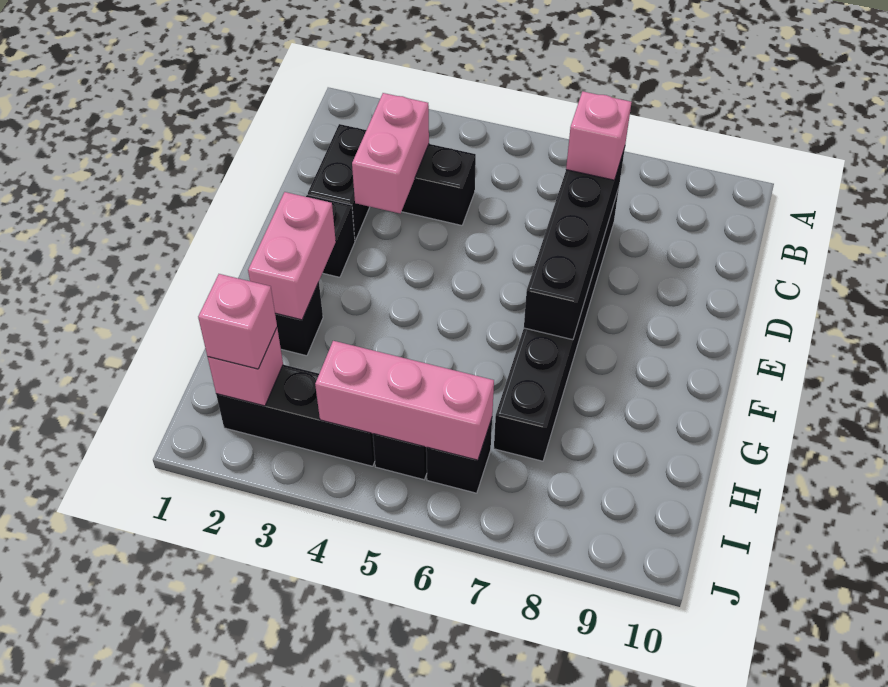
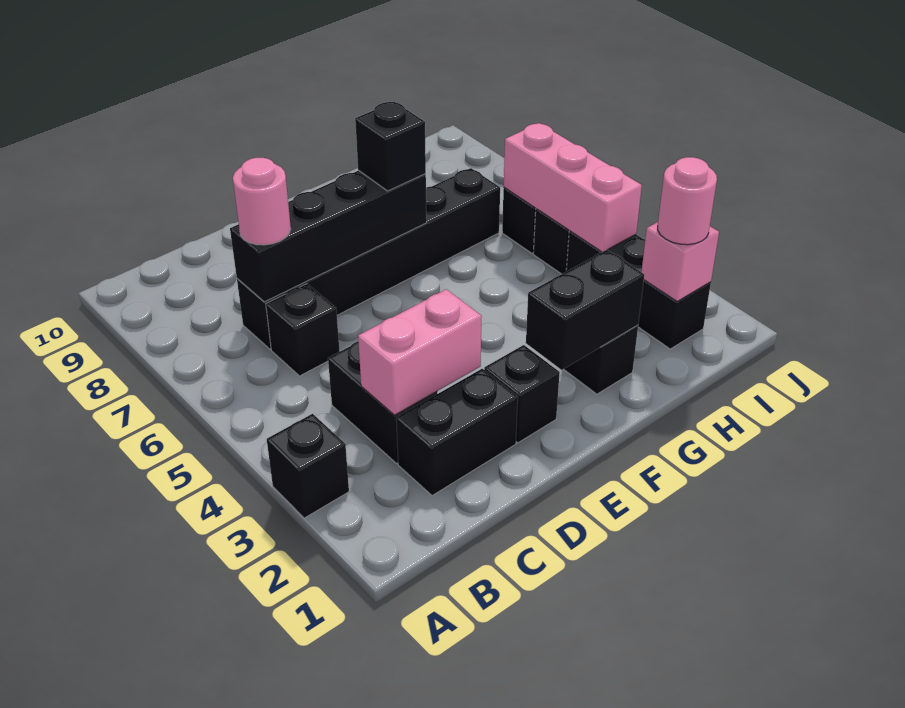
none -> black 1x1 brick [267,414,349,518]
none -> black 1x1 brick [266,284,340,376]
pink 1x1 brick [566,91,632,180] -> pink 1x1 round brick [233,158,291,245]
pink 1x2 brick [248,192,336,320] -> black 1x2 brick [526,250,644,370]
none -> black 1x1 brick [355,102,426,191]
pink 1x1 brick [198,274,277,369] -> pink 1x1 round brick [658,157,717,245]

